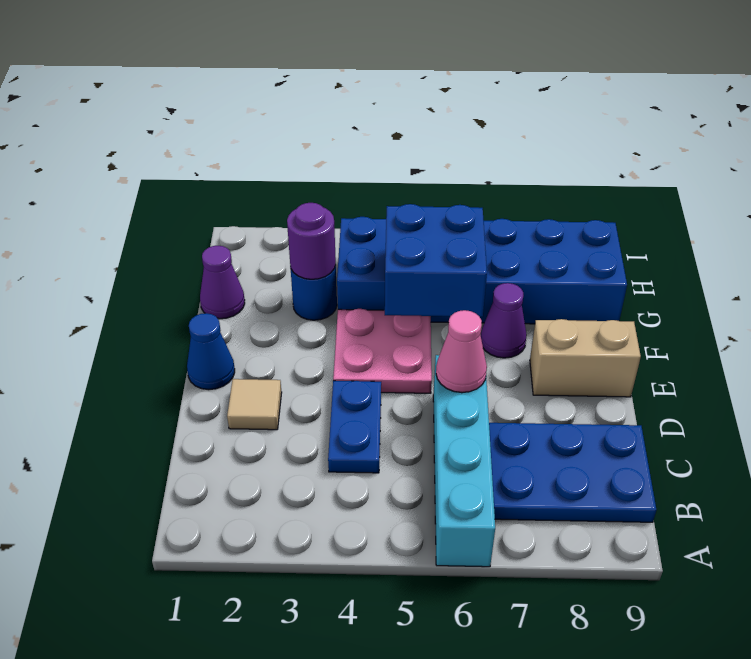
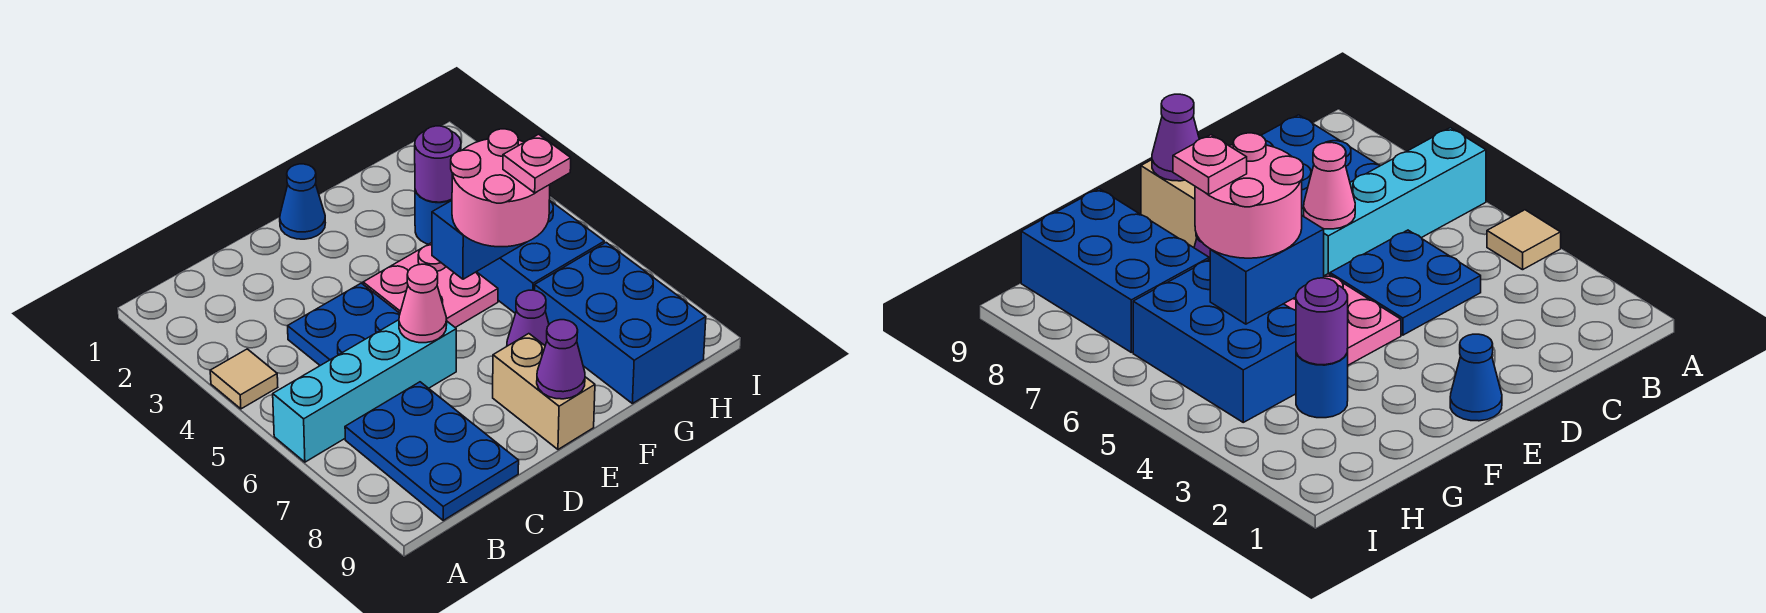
blue 1x2 plate [328,381,381,473] -> blue 2x2 plate [288,283,400,366]
tan 1x1 tile [227,379,282,430] -> tan 1x1 tile moved to [210,349,278,409]
blue 2x2 brick [385,204,487,317] -> blue 1x2 brick [432,201,526,279]
none -> pink 2x2 round brick [451,129,550,247]
purple 1x1 cone [200,246,245,319] -> purple 1x1 cone moved to [537,320,585,399]
none -> pink 1x1 plate [503,134,571,193]

